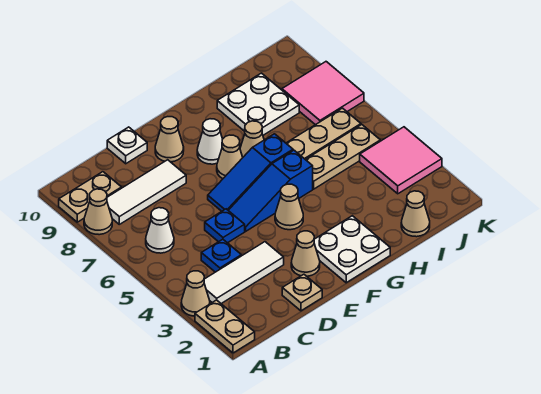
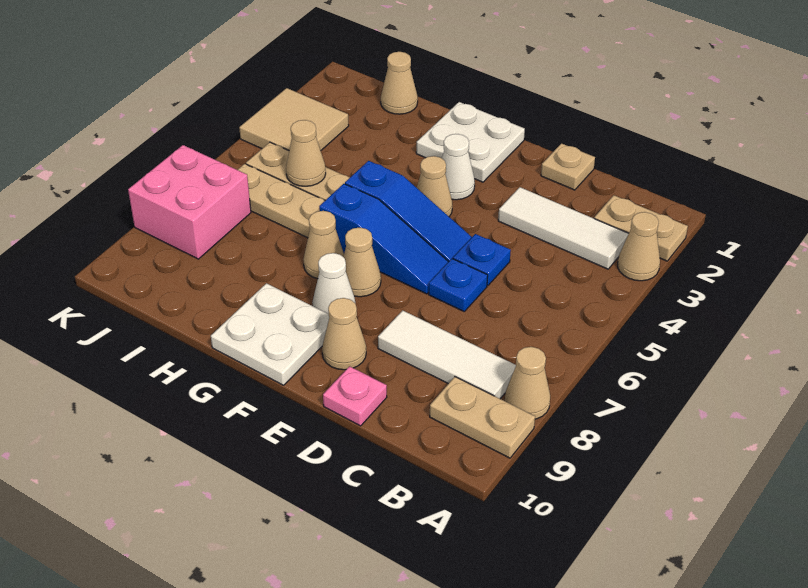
tan 1x2 plate [195,300,255,353] -> tan 1x2 plate turned to [594,195,688,261]
white 1x1 cone [146,208,174,253] -> white 1x1 cone moved to [442,134,475,200]
blue 1x1 plate [201,239,241,272] -> blue 1x1 plate moved to [429,259,488,311]
white 1x1 plate [107,127,147,164] -> pink 1x1 plate [323,366,387,426]
tan 1x1 cone [291,231,320,276] -> tan 1x1 cone moved to [286,120,326,186]
white 2x2 plate [217,73,299,135] -> white 2x2 plate moved to [211,283,329,385]
pink 2x2 tile [360,127,442,194] -> tan 2x2 tile [239,88,349,151]
pink 2x2 tile [282,62,364,125] -> pink 2x2 brick [128,145,251,259]

